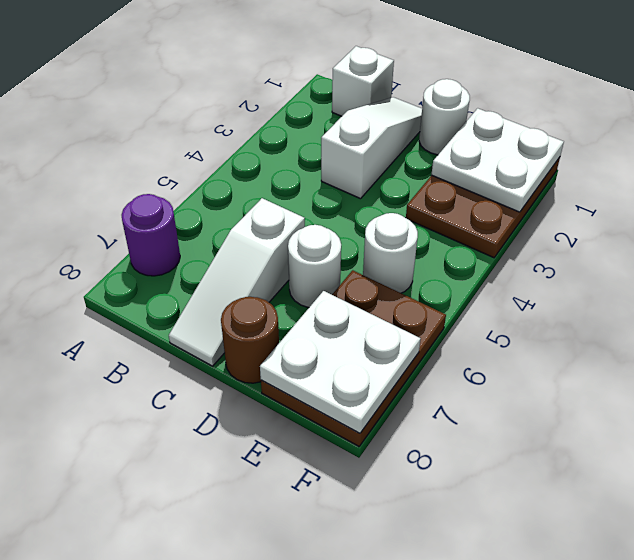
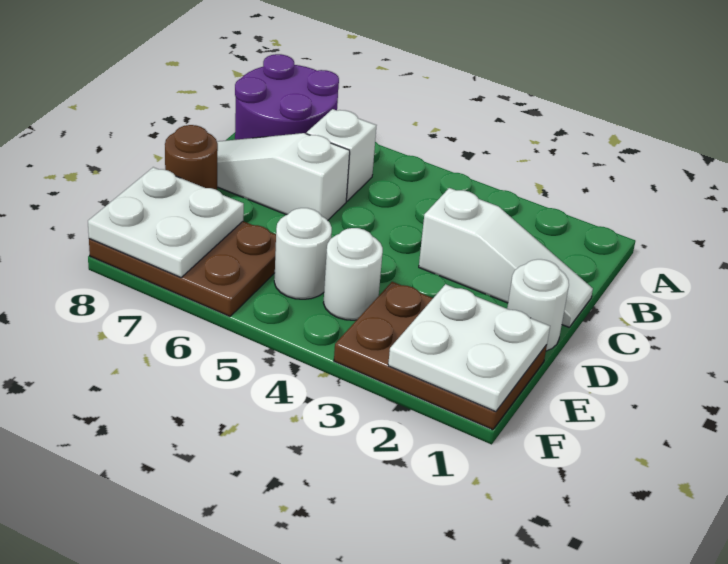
purple 1x1 round brick [122,194,180,276] -> purple 2x2 round brick [235,54,339,140]
white 1x1 brick [332,46,394,116] -> white 1x1 brick moved to [306,109,377,201]
white 1x1 round brick [288,225,341,308] -> white 1x1 round brick moved to [323,228,383,320]

